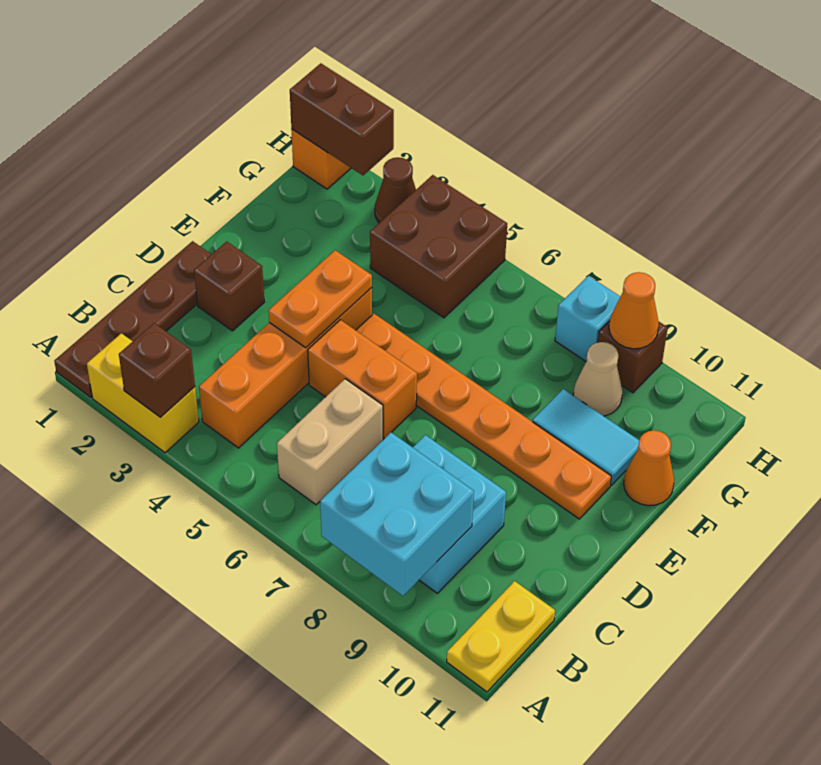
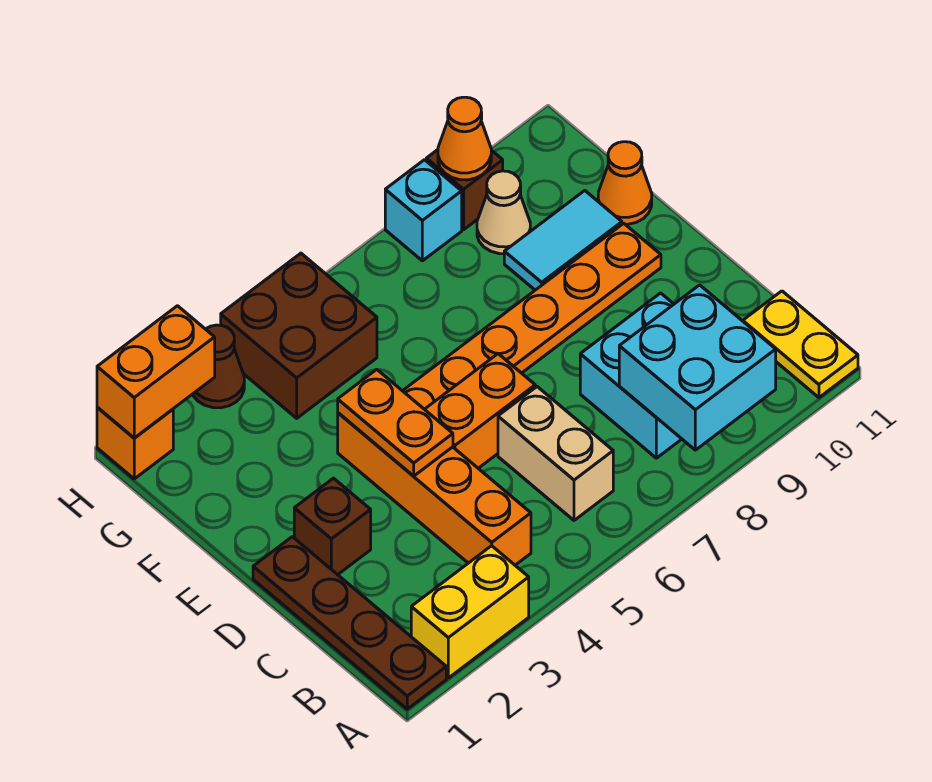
brown 1x1 brick [119,323,195,417] -> none
brown 1x2 brick [290,63,394,175] -> orange 1x2 brick [97,306,215,438]

